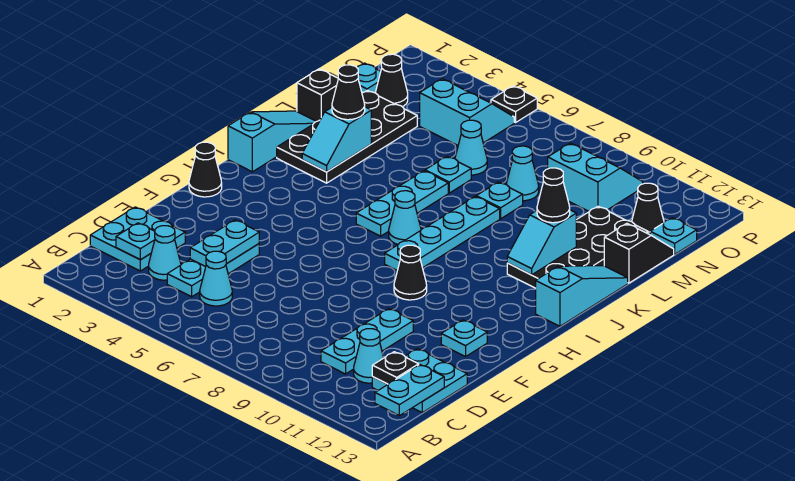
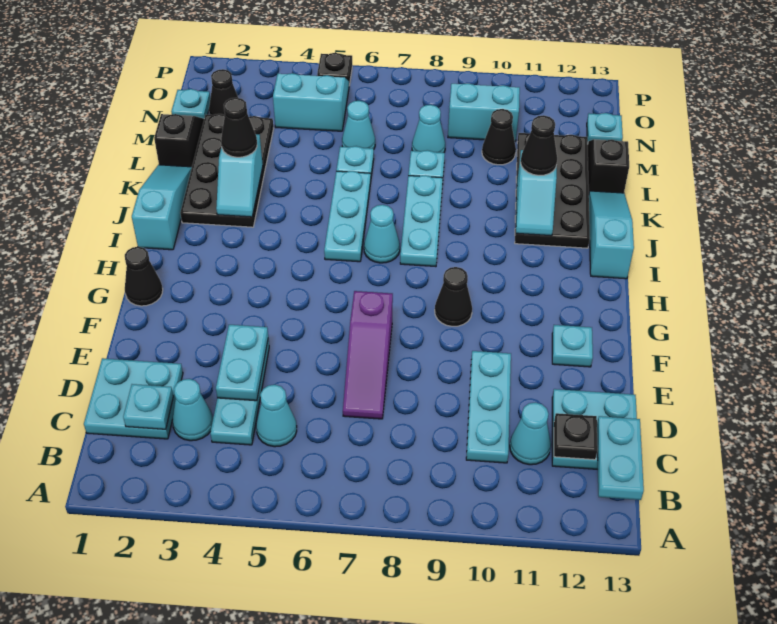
none -> purple 1x3 slope [343,291,393,419]
cyan 1x4 plate [385,196,500,271] -> cyan 1x3 plate [400,175,443,267]
black 1x1 cone [632,183,664,235] -> black 1x1 cone moved to [482,109,516,165]

